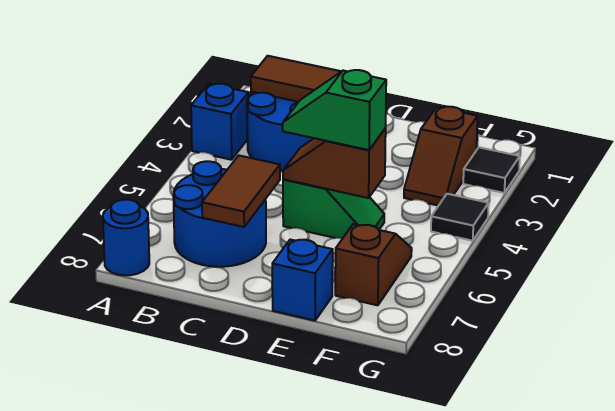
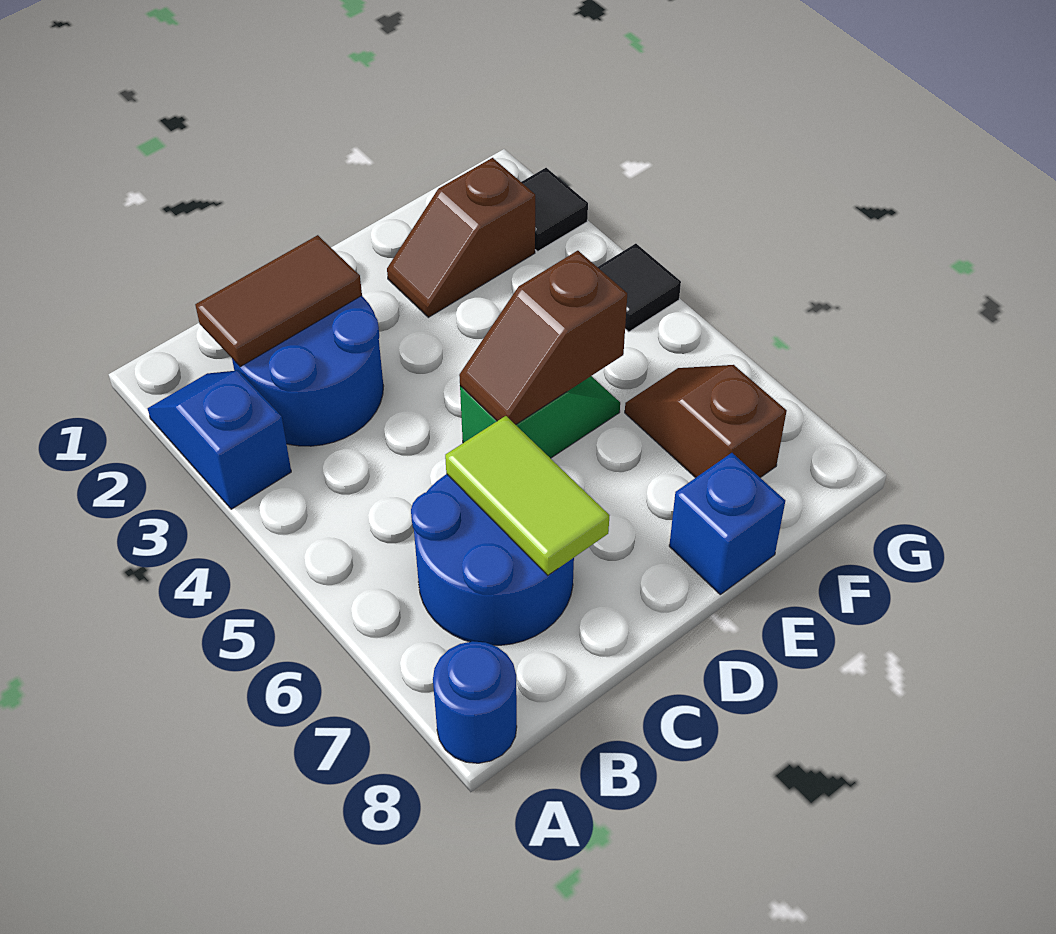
brown 1x2 tile [202,155,280,227] -> lime 1x2 tile [445,416,610,575]
green 1x2 slope [283,70,386,150] -> none
brown 1x2 slope [404,107,478,206] -> brown 1x2 slope turned to [387,158,535,317]

